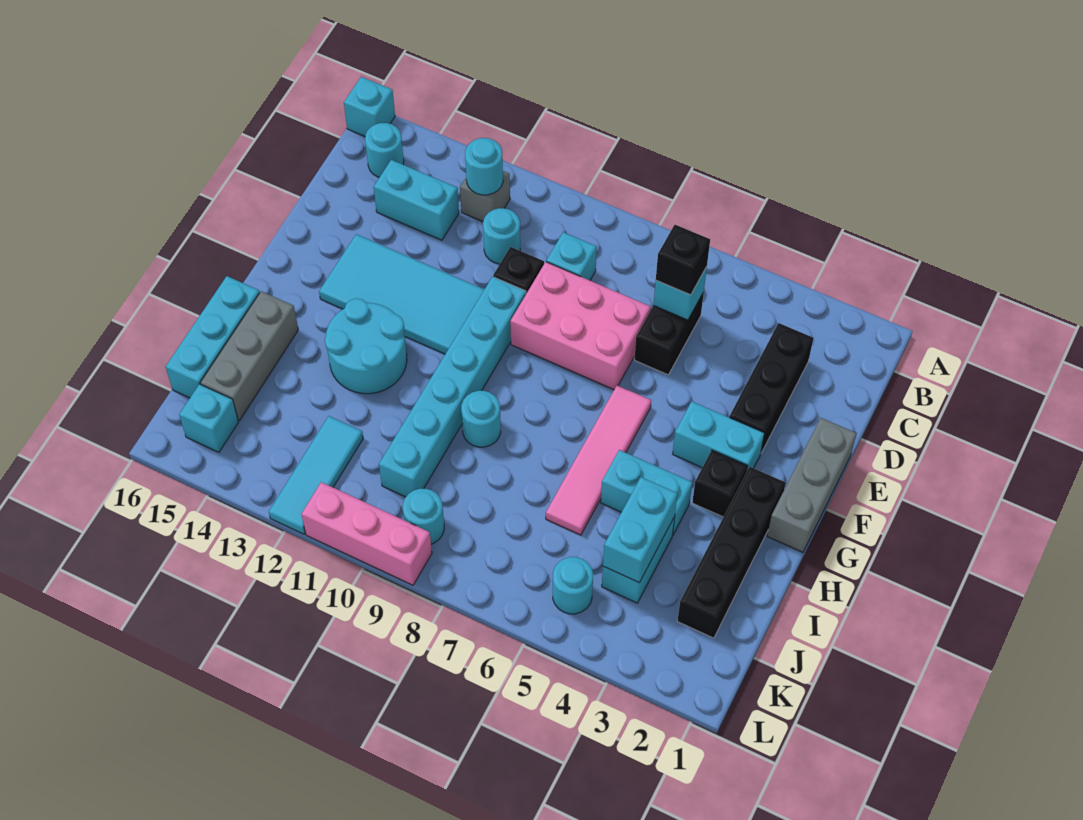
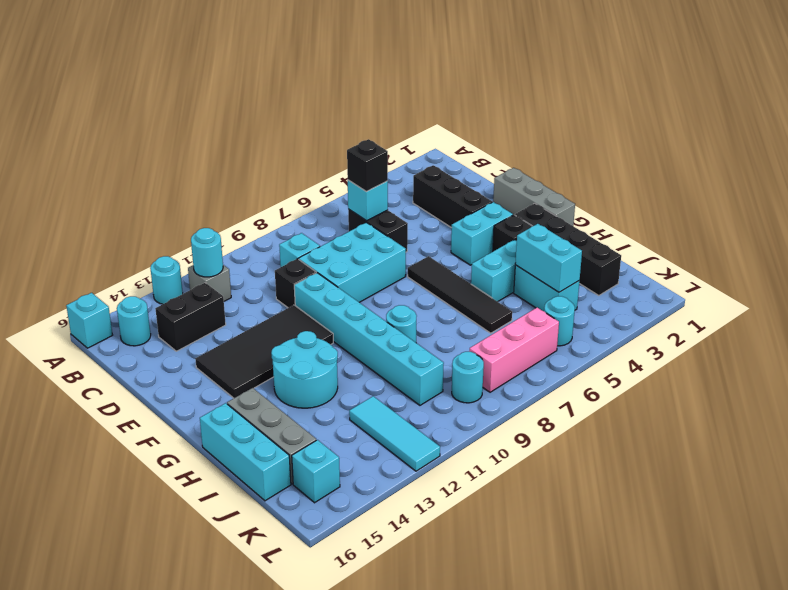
cyan 1x1 round brick [483,208,520,264] -> cyan 1x1 round brick moved to [150,256,183,304]
cyan 1x2 brick [374,160,459,240] -> black 1x2 brick [155,283,226,351]
pink 2x3 brick [510,262,651,390] -> cyan 2x3 brick [299,223,406,302]
cyan 2x4 tile [319,234,484,354] -> black 2x4 tile [195,305,333,398]
pink 1x4 tile [546,385,651,535] -> black 1x4 tile [408,256,512,333]
pink 1x3 brick [301,482,432,585] -> pink 1x3 brick moved to [469,308,559,392]

